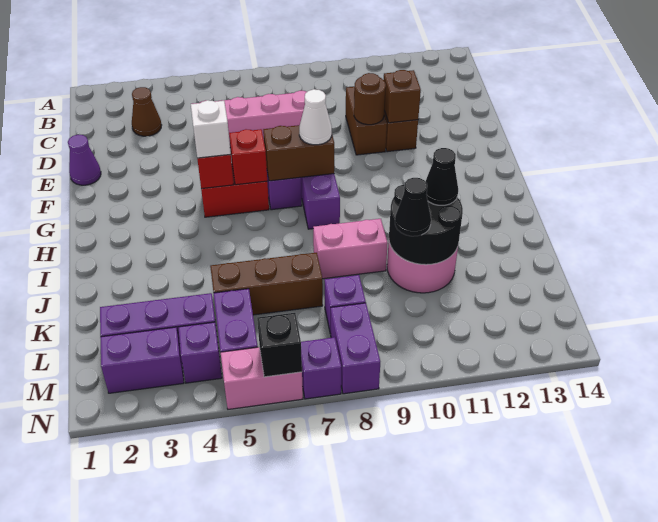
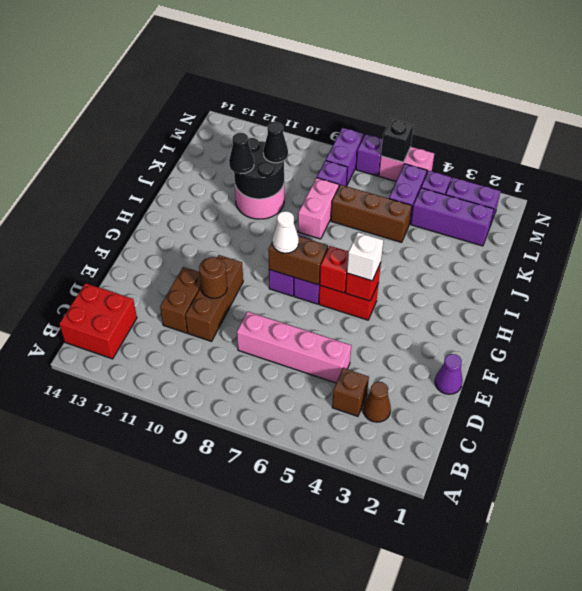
none -> red 2x2 brick [59,283,137,359]
brown 1x2 brick [346,87,387,155] -> brown 1x3 brick [185,255,243,341]
brown 1x1 brick [384,70,421,123] -> brown 1x1 brick moved to [332,368,369,416]
pink 1x2 brick [313,219,388,279] -> pink 1x2 brick turned to [298,178,339,239]

